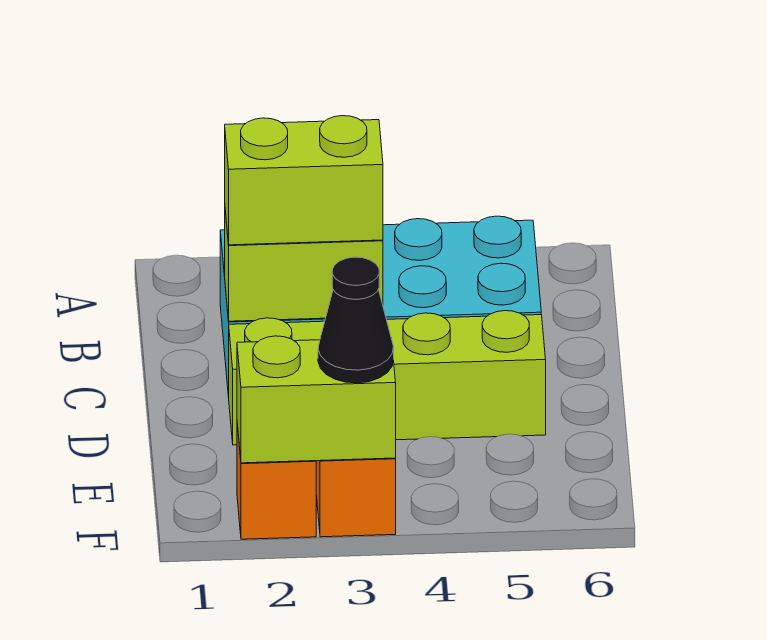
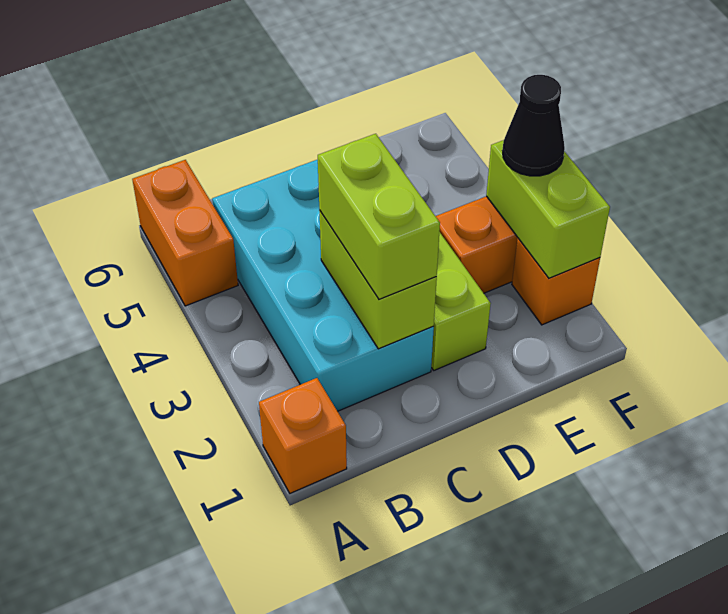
none -> orange 1x1 brick [259,378,347,493]
none -> orange 1x2 brick [132,160,238,306]

